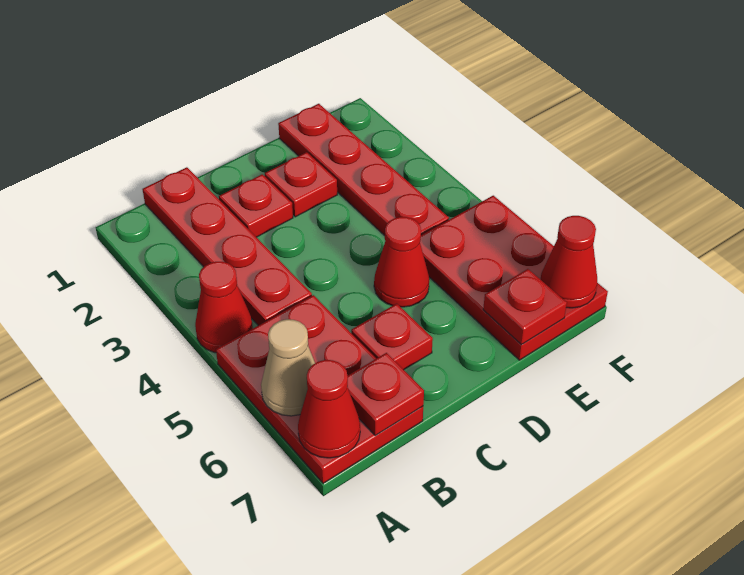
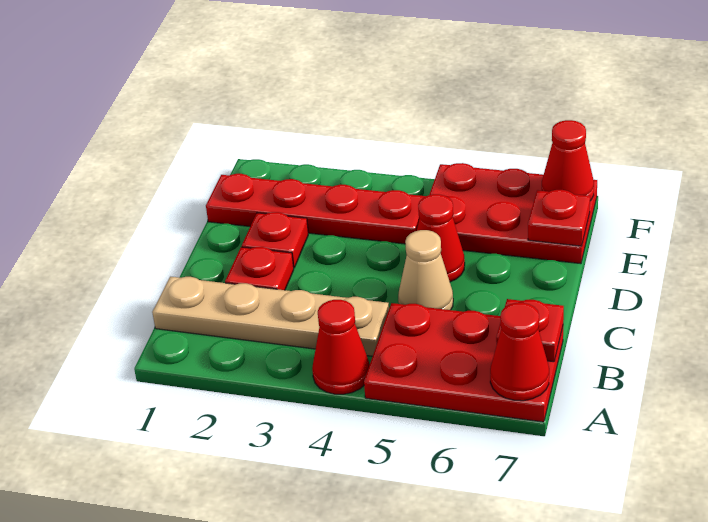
tan 1x1 cone [261,319,315,416] -> tan 1x1 cone moved to [398,230,453,310]
red 1x4 plate [142,167,312,325] -> tan 1x4 plate [152,277,389,356]
red 1x1 plate [351,304,433,370] -> none

